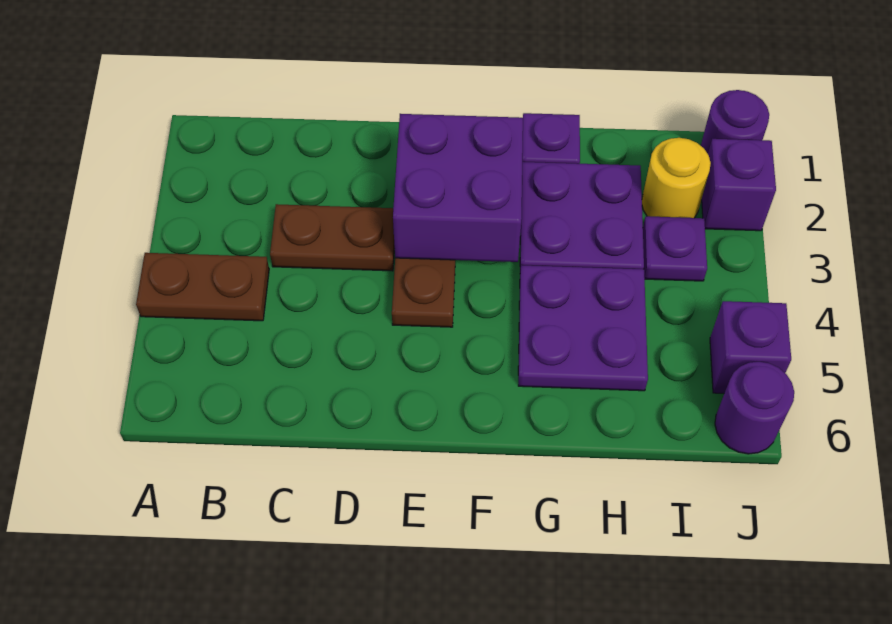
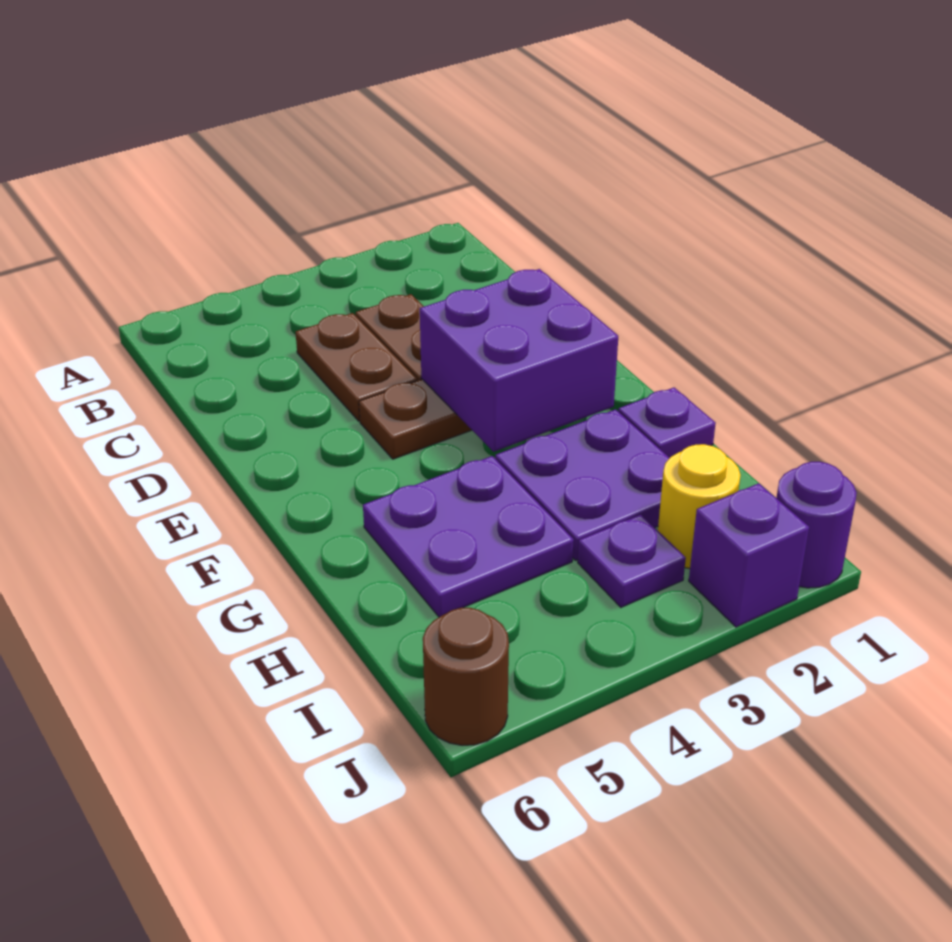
brown 1x2 plate [136,253,269,321] -> brown 1x2 plate moved to [296,313,417,421]
purple 1x1 brick [710,301,791,393] -> none
purple 1x1 round brick [715,362,794,454] -> brown 1x1 round brick [423,608,509,745]

